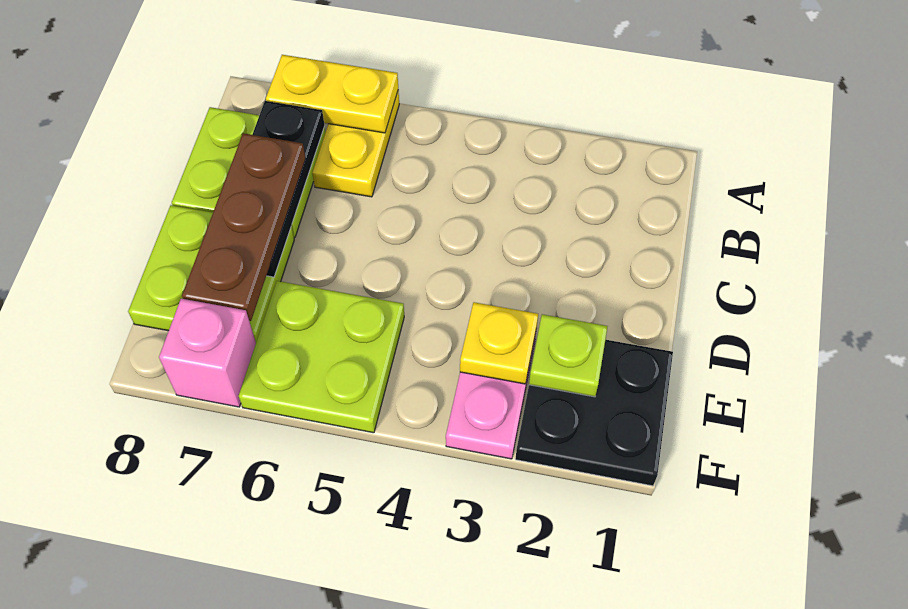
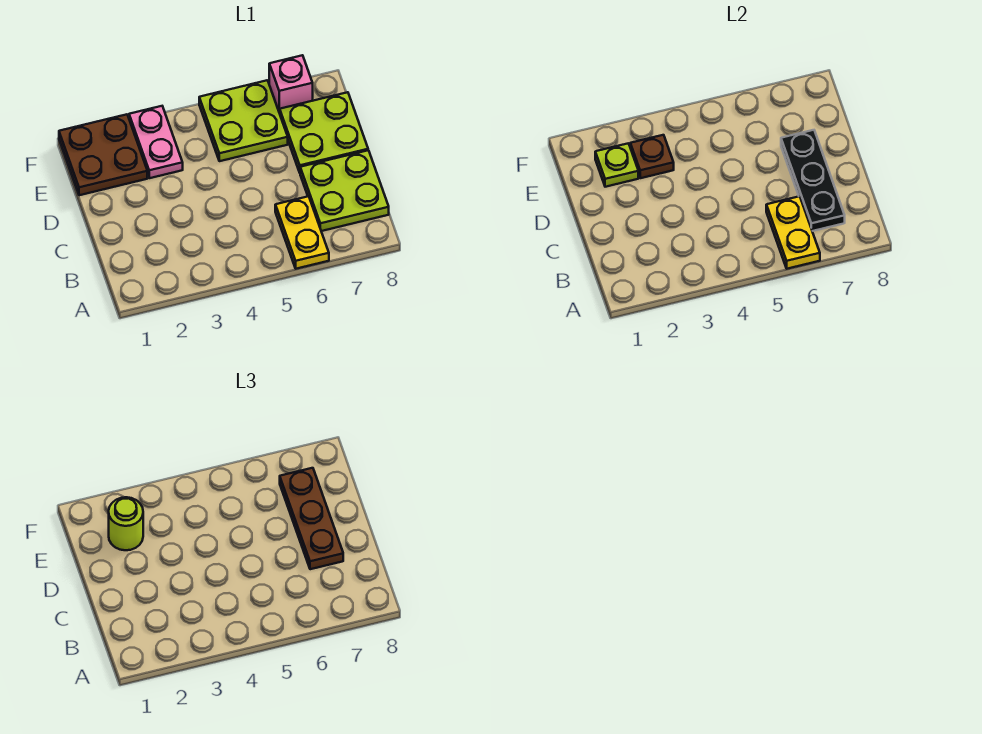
yellow 1x2 plate [266,55,398,133] -> yellow 1x2 plate turned to [766,196,820,269]
black 2x2 plate [515,340,673,486] -> brown 2x2 plate [59,114,147,195]
none -> lime 1x1 round brick [109,497,143,550]
yellow 1x1 plate [460,302,538,384] -> brown 1x1 plate [630,135,674,178]

